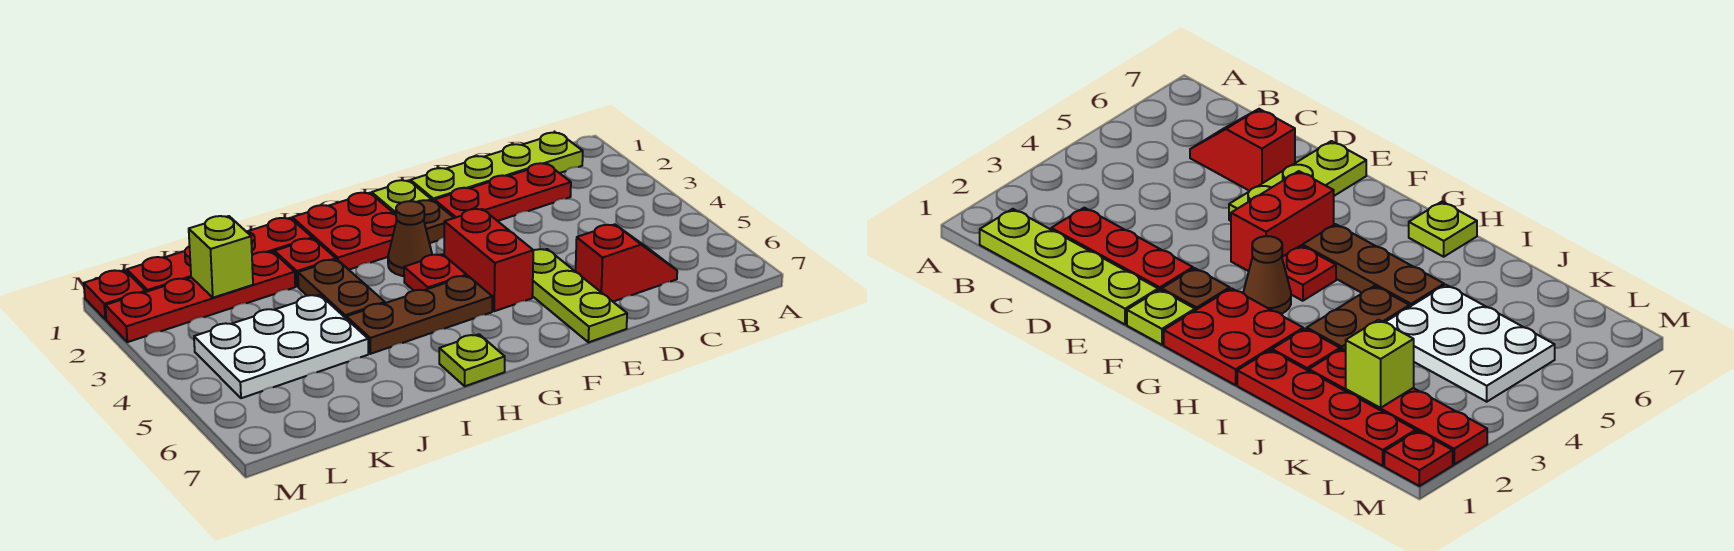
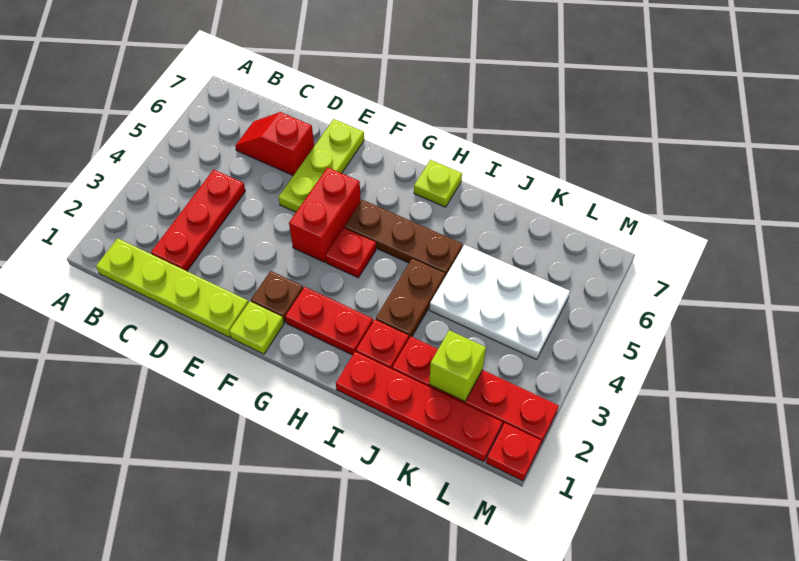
red 1x3 plate [434,163,571,221] -> red 1x3 plate turned to [151,170,245,271]
red 2x2 plate [292,193,397,270] -> red 1x2 plate [285,287,373,355]
brown 1x1 cone [388,201,432,276] -> none

